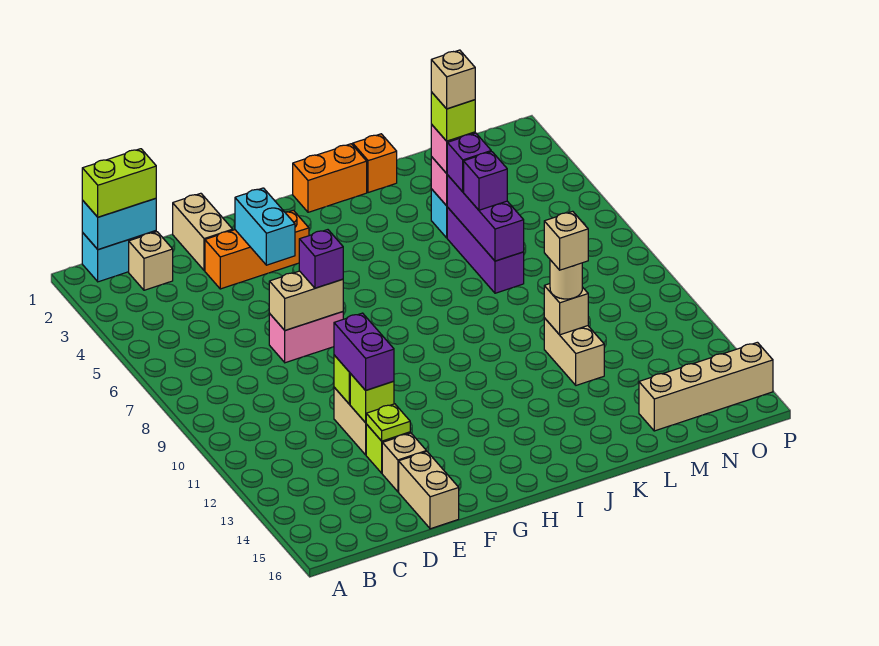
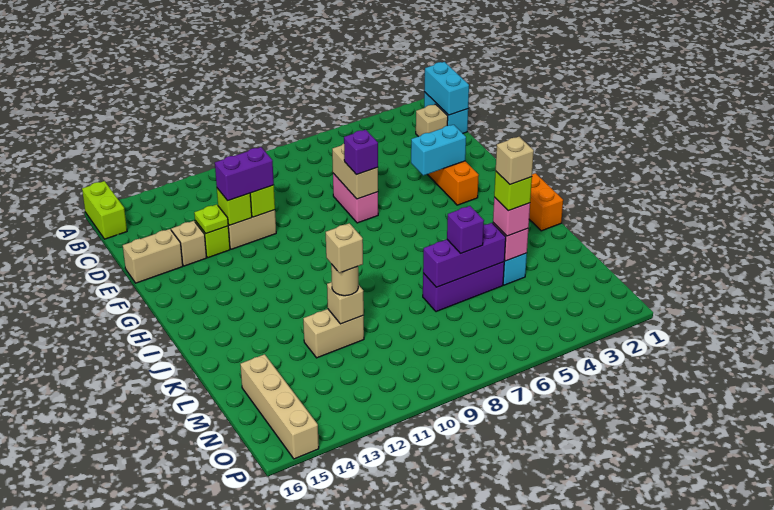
lime 1x2 brick [82,149,156,217] -> lime 1x2 brick moved to [82,181,127,239]
tan 1x2 brick [173,193,233,270] -> none
orange 1x1 brick [353,134,397,193] -> none
purple 1x1 brick [447,133,491,192] -> none

